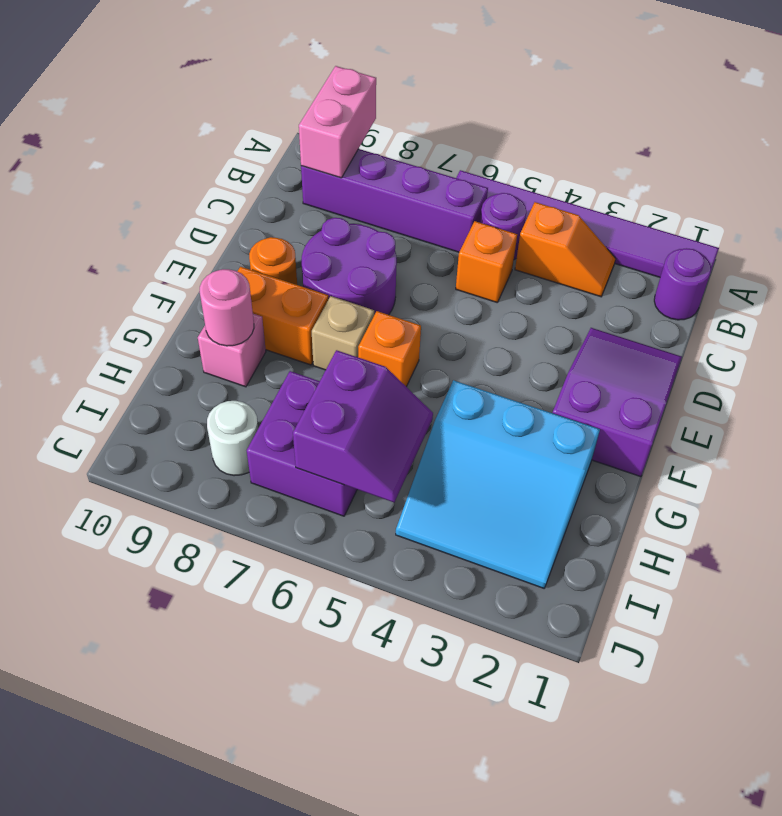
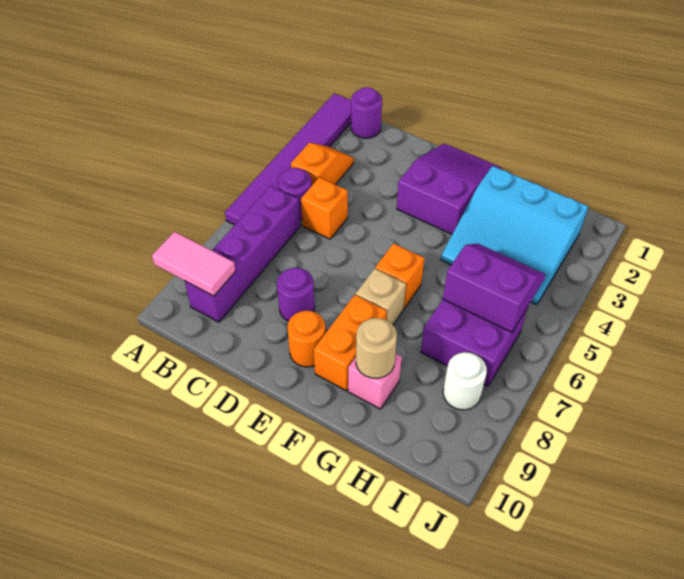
pink 1x2 brick [299,66,376,178] -> pink 1x2 tile [152,232,236,296]
purple 2x3 slope [553,328,682,477] -> purple 2x3 slope turned to [397,144,501,234]
purple 2x2 round brick [302,218,397,315] -> purple 1x1 round brick [277,268,315,321]
cyan 3x3 slope [396,380,600,588] -> cyan 3x3 slope turned to [441,166,588,305]
pink 1x1 round brick [200,269,254,346] -> tan 1x1 round brick [356,318,397,378]

